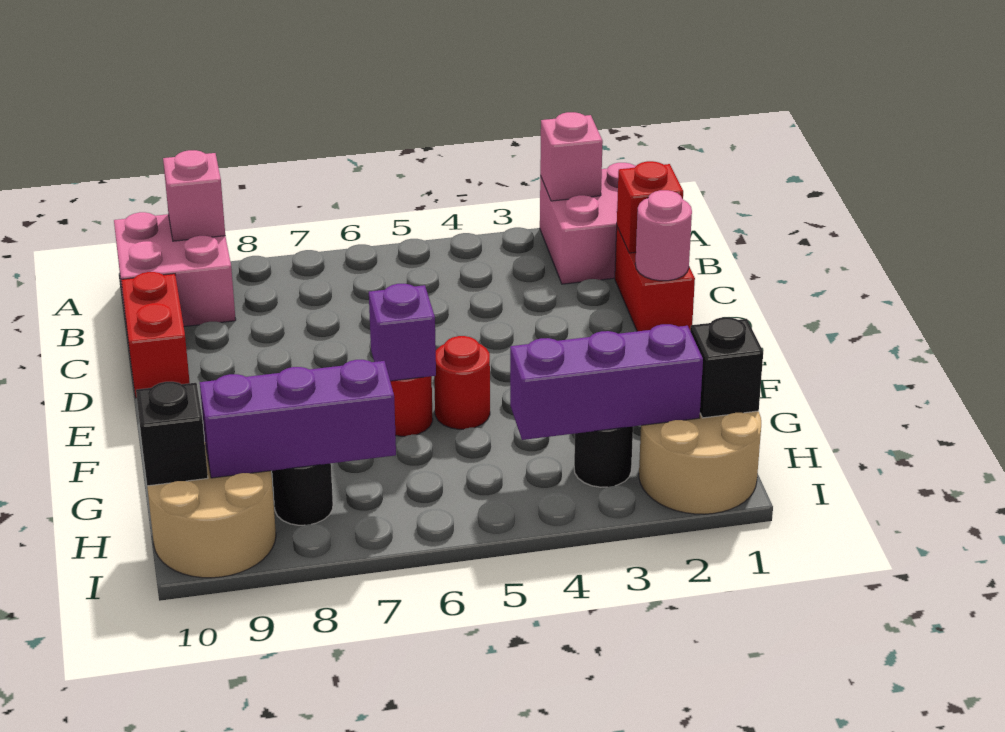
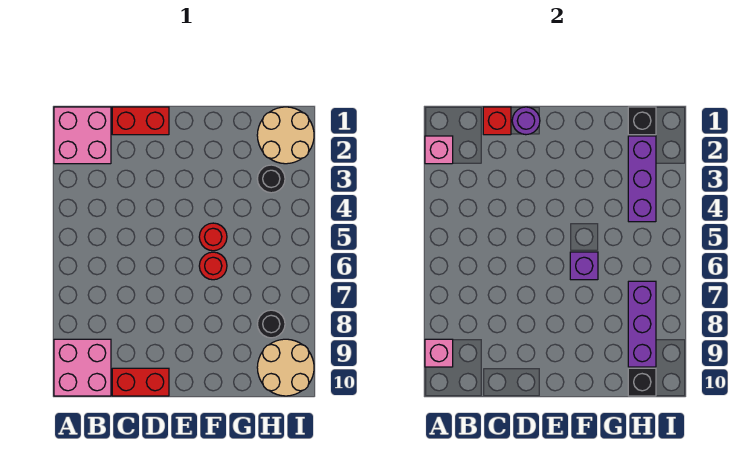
pink 1x1 round brick [635,190,692,281] -> purple 1x1 round brick [512,107,540,135]

